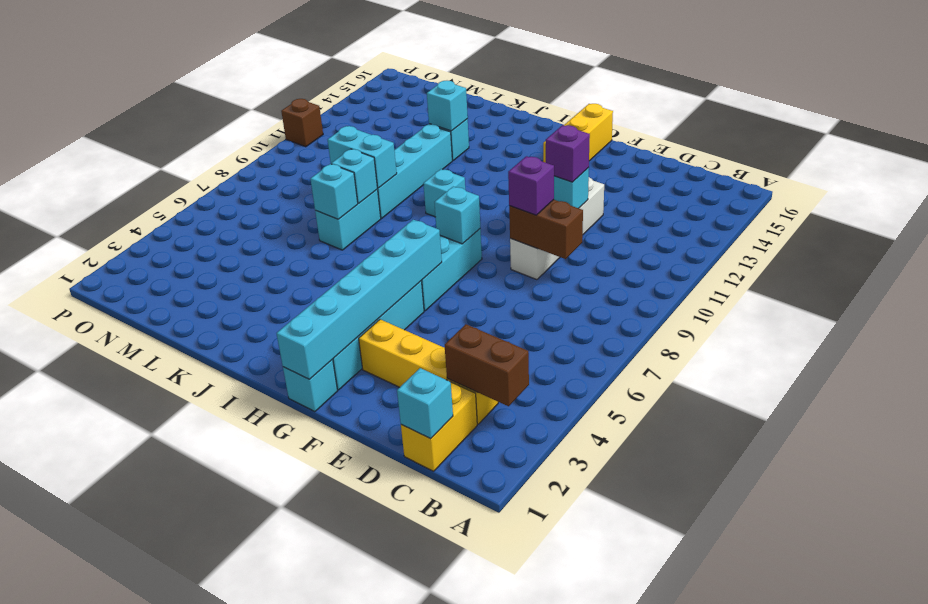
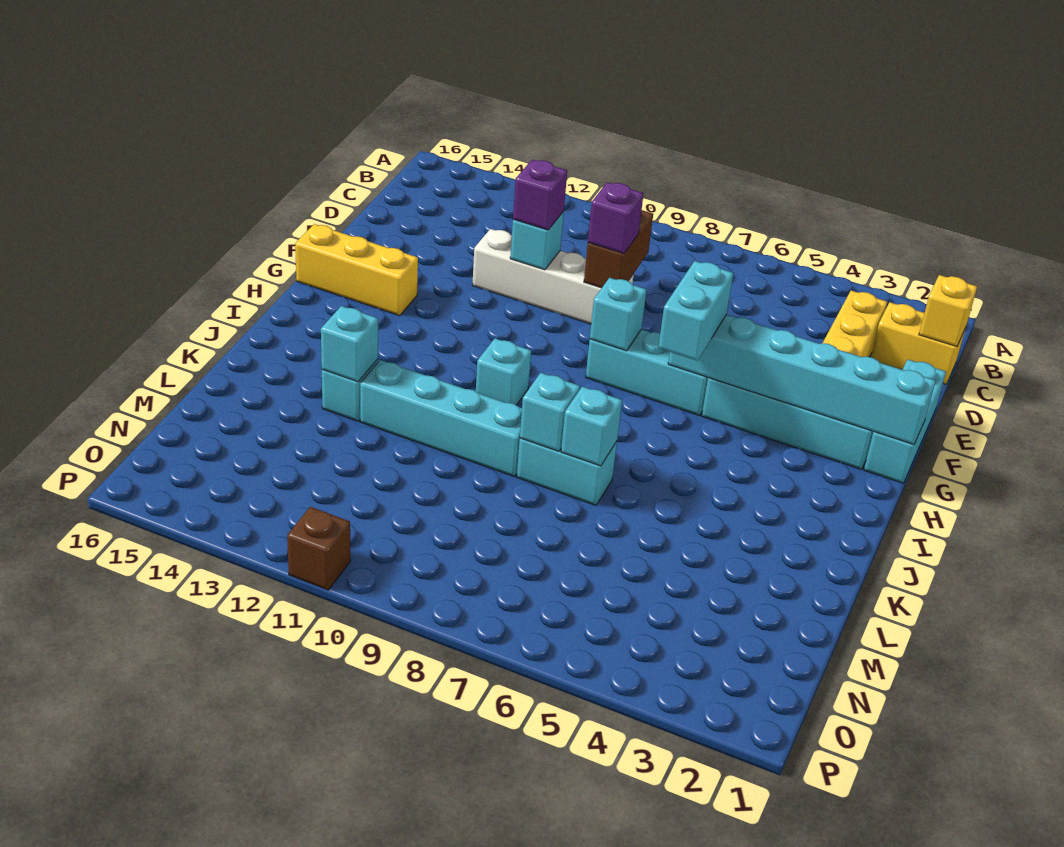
brown 1x2 brick [445,324,529,406] -> none
cyan 1x1 brick [397,368,453,439] -> yellow 1x1 brick [919,275,977,346]
cyan 1x1 brick [283,360,337,412] -> cyan 1x3 brick [864,360,946,483]
cyan 1x2 brick [328,126,397,188] -> cyan 1x2 brick moved to [658,261,733,361]

